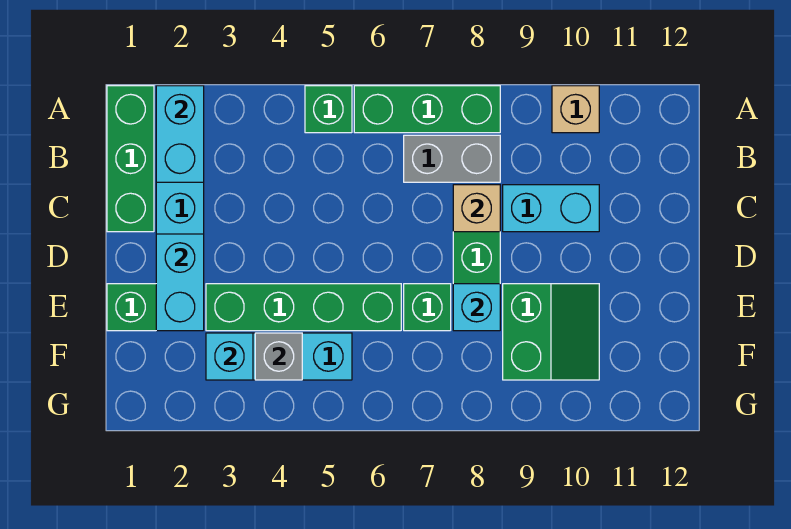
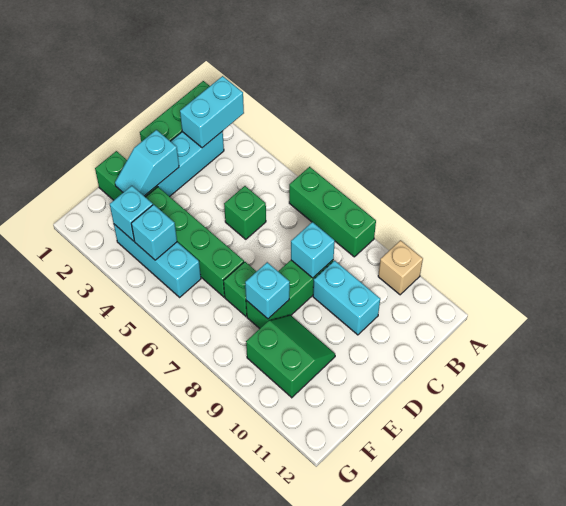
green 1x1 brick [305,86,352,133] -> green 1x1 brick moved to [224,186,266,239]
grey 1x2 brick [404,135,500,182] -> none
tan 1x1 brick [453,185,500,232] -> cyan 1x1 brick [291,222,335,278]
cyan 1x2 brick [156,234,204,331] -> cyan 1x2 slope [115,130,179,196]
green 2x2 slope [503,284,599,380] -> green 2x2 slope turned to [246,315,335,398]
grey 1x1 brick [255,333,302,380] -> cyan 1x1 brick [131,205,177,260]

